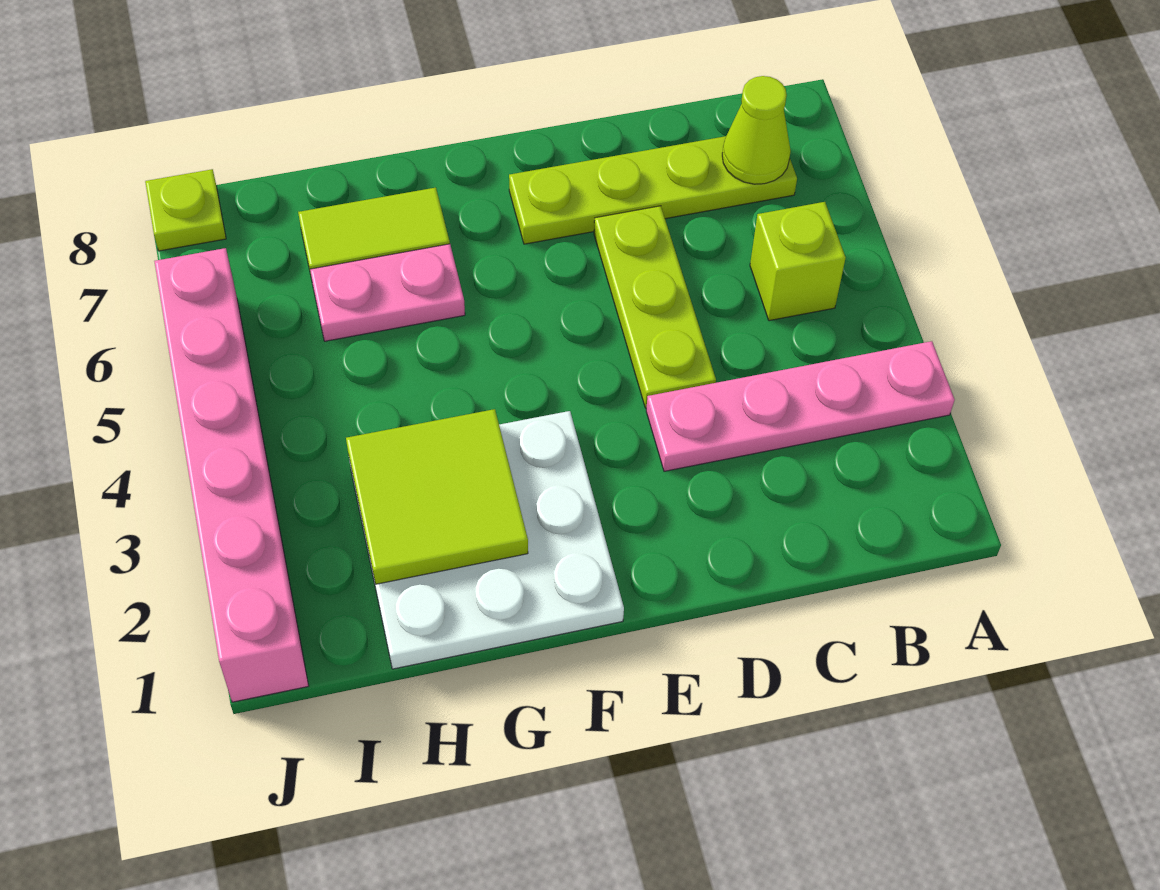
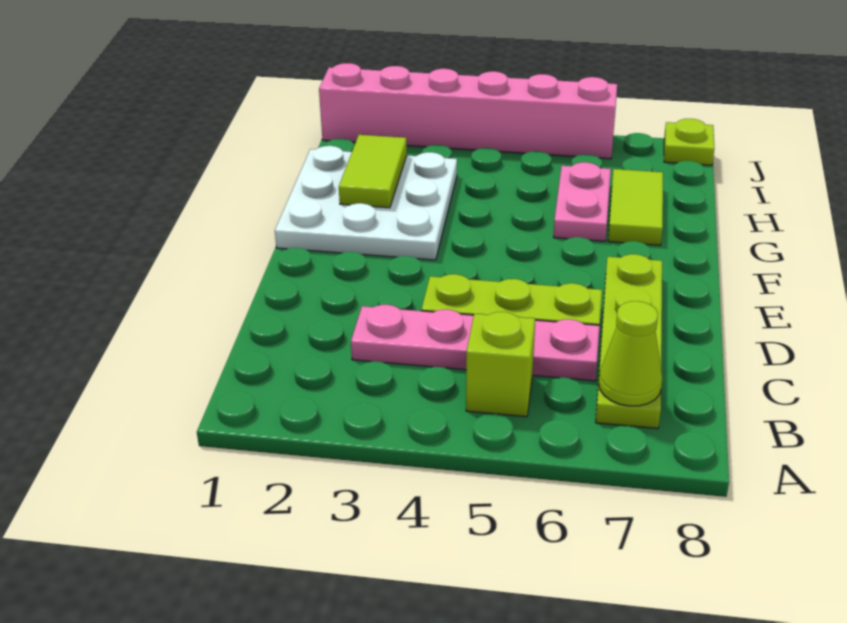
pink 1x4 plate [646,341,955,471] -> pink 1x4 plate turned to [351,305,600,381]
lime 2x2 tile [346,409,528,584] -> lime 1x2 tile [339,135,407,208]

